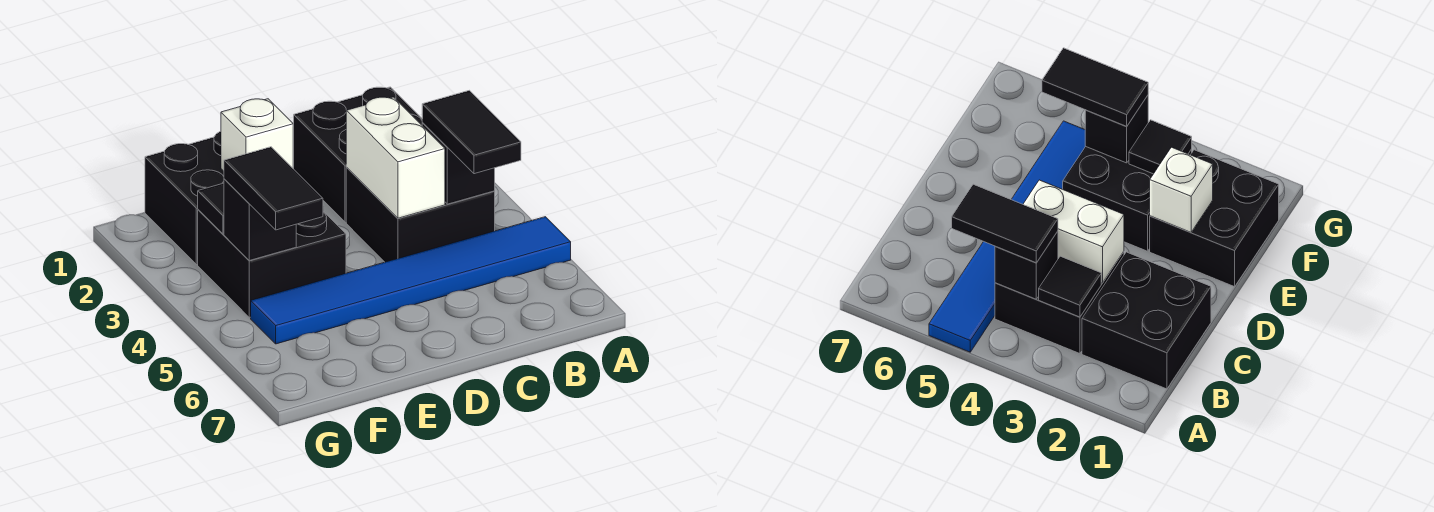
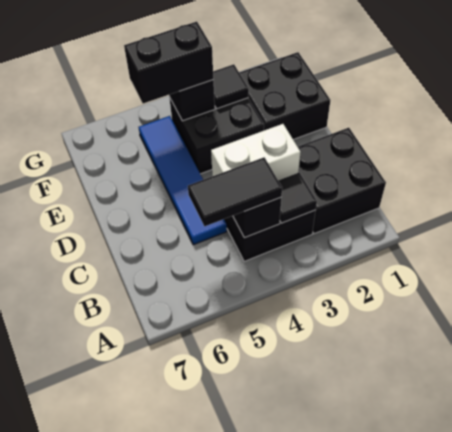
blue 1x6 tile [251,217,571,344] -> blue 1x4 tile [139,116,227,245]
white 1x1 brick [221,99,293,171] -> none
black 1x2 tile [224,147,323,230] -> black 1x2 brick [124,22,213,104]

